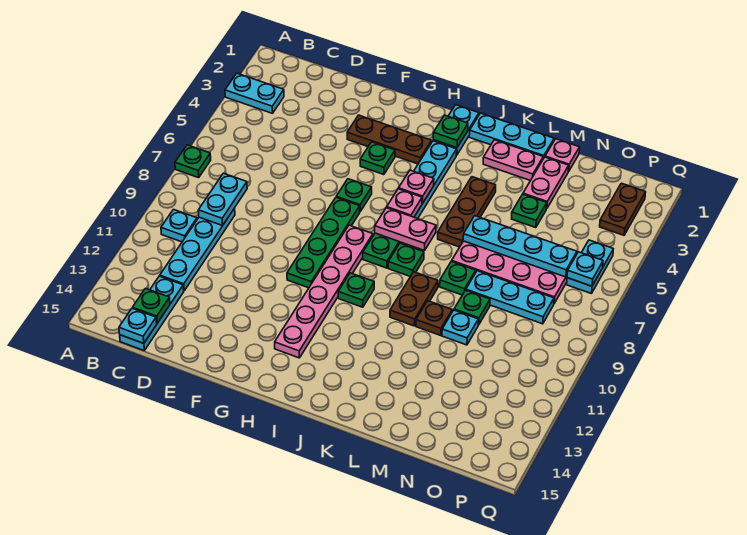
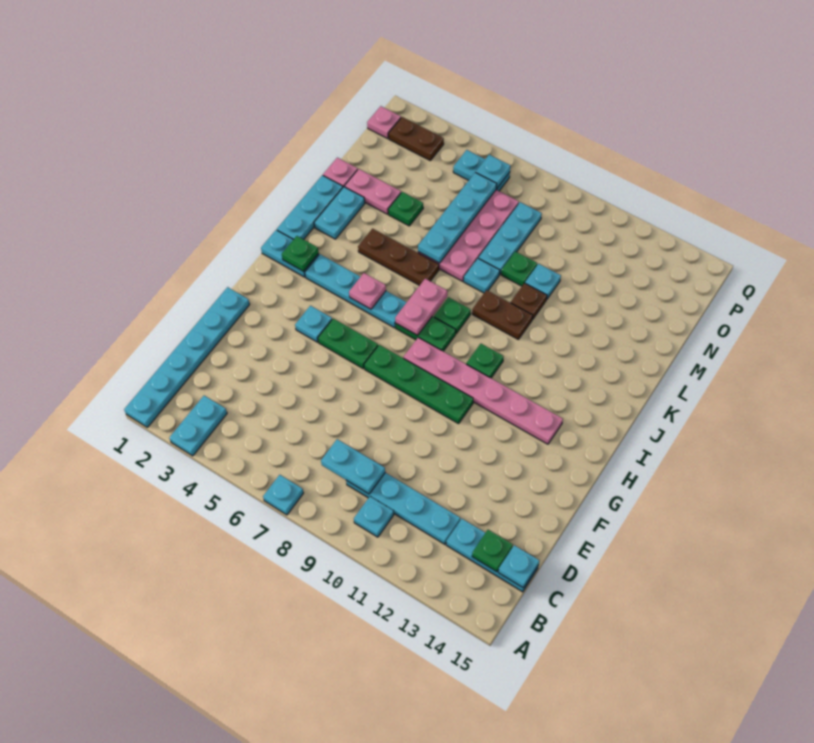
none -> cyan 1x6 plate [124,287,250,427]
green 1x1 plate [175,145,211,178] -> cyan 1x1 plate [263,475,303,515]
brown 1x3 plate [347,115,432,164] -> none
green 1x1 plate [360,142,395,175] -> cyan 1x1 plate [295,306,332,342]
green 1x1 plate [336,179,372,211] -> green 1x2 plate [318,319,378,368]
pink 1x1 plate [387,189,422,217] -> pink 1x1 plate moved to [367,106,401,139]
pink 1x2 plate [483,140,543,181] -> cyan 1x2 plate [314,187,365,239]
green 1x1 plate [440,261,476,295] -> cyan 1x1 plate [464,258,500,293]

